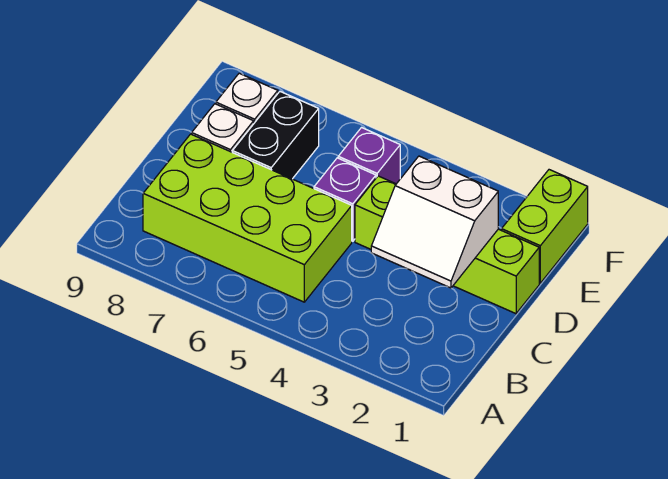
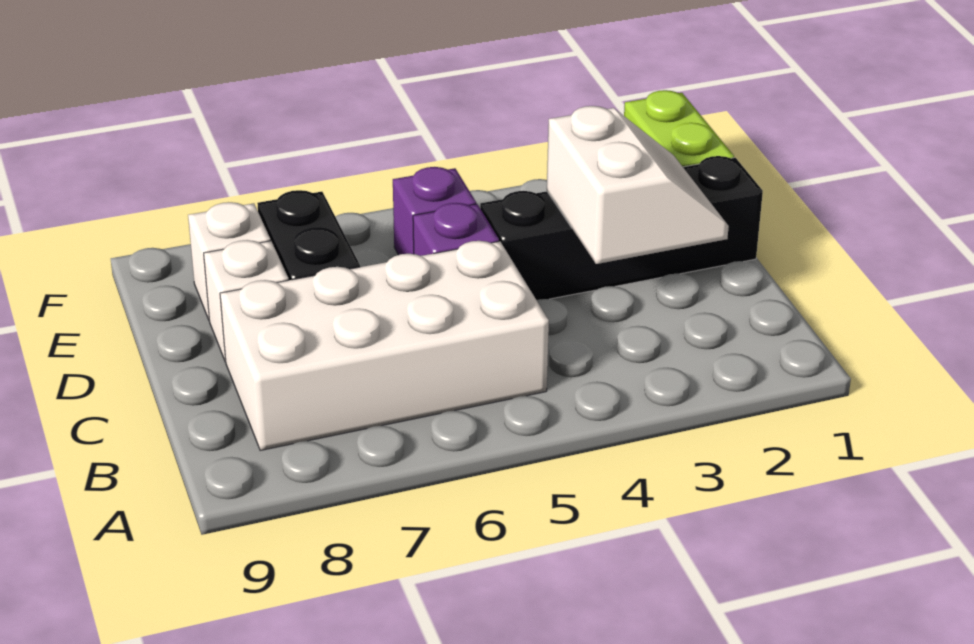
lime 2x4 brick [143,134,352,302] -> white 2x4 brick [220,241,549,451]
white 2x2 slope [371,156,498,288] -> white 2x2 slope turned to [547,106,729,264]
lime 1x4 brick [355,176,539,314] -> black 1x4 brick [480,156,763,300]

